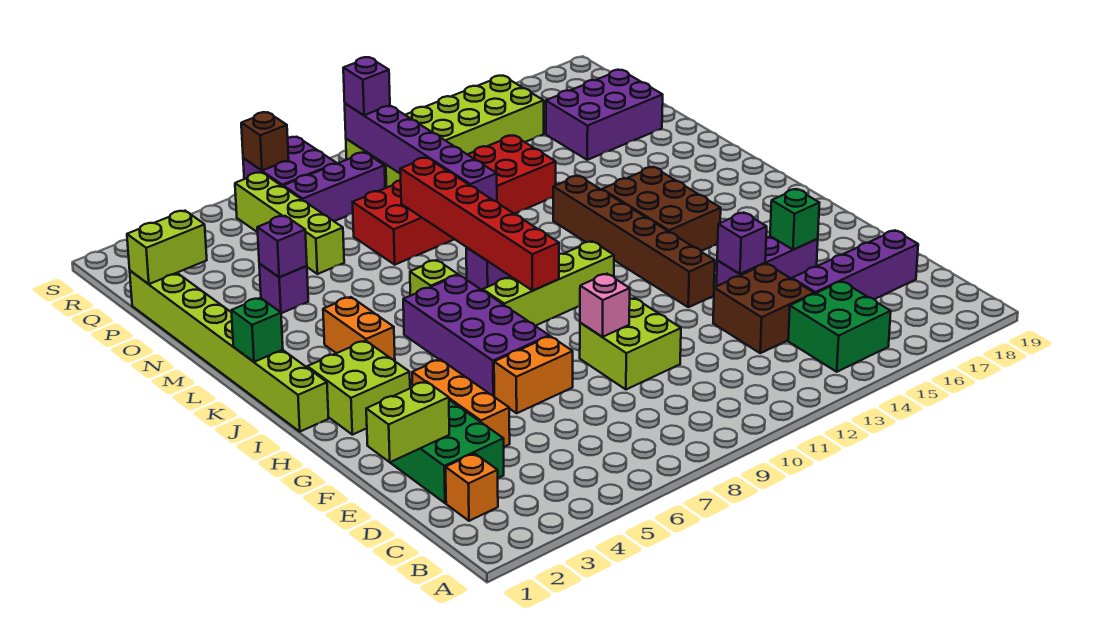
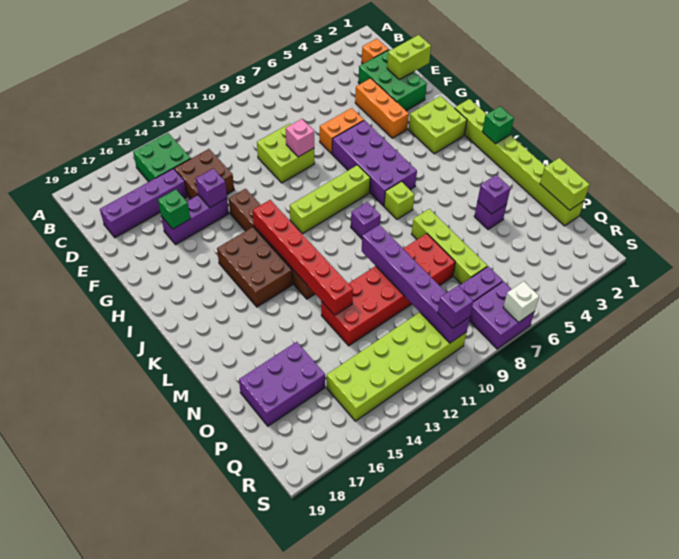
red 1x6 brick [400,158,559,291] -> red 1x6 brick moved to [253,200,353,315]
orange 1x2 brick [323,297,395,361] -> none
lime 1x4 brick [235,172,344,274] -> lime 1x4 brick moved to [412,209,487,284]
lime 1x2 brick [127,211,207,284] -> lime 1x2 brick turned to [540,158,590,210]
brown 1x1 brick [241,112,289,171] -> white 1x1 brick [503,281,539,322]

